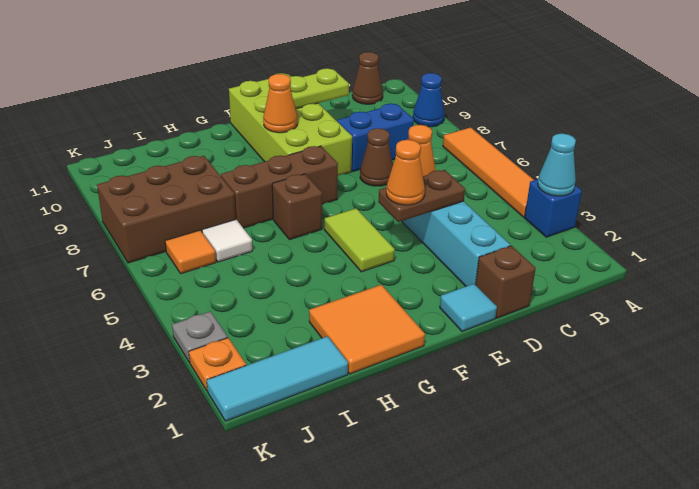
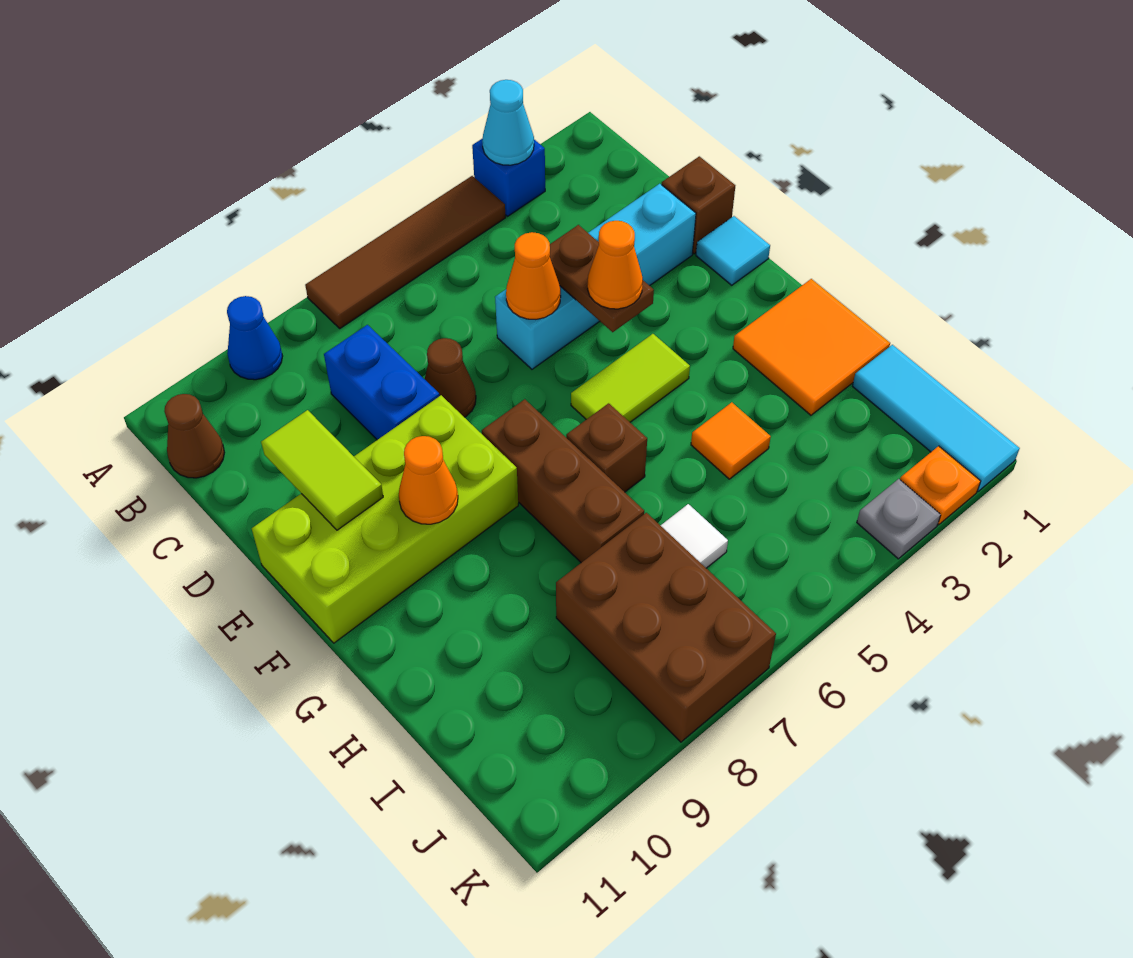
orange 1x4 tile [443,127,534,217] -> brown 1x4 tile [305,176,506,328]
lime 1x2 plate [290,68,349,109] -> lime 1x2 tile [261,410,383,530]
orange 1x1 tile [165,230,216,274] -> orange 1x1 tile moved to [691,402,771,479]

